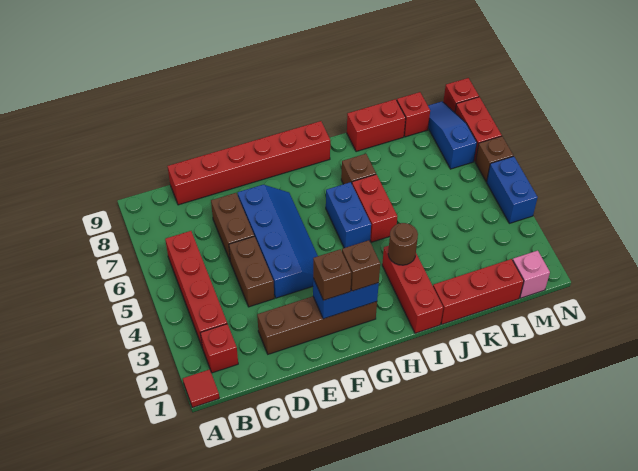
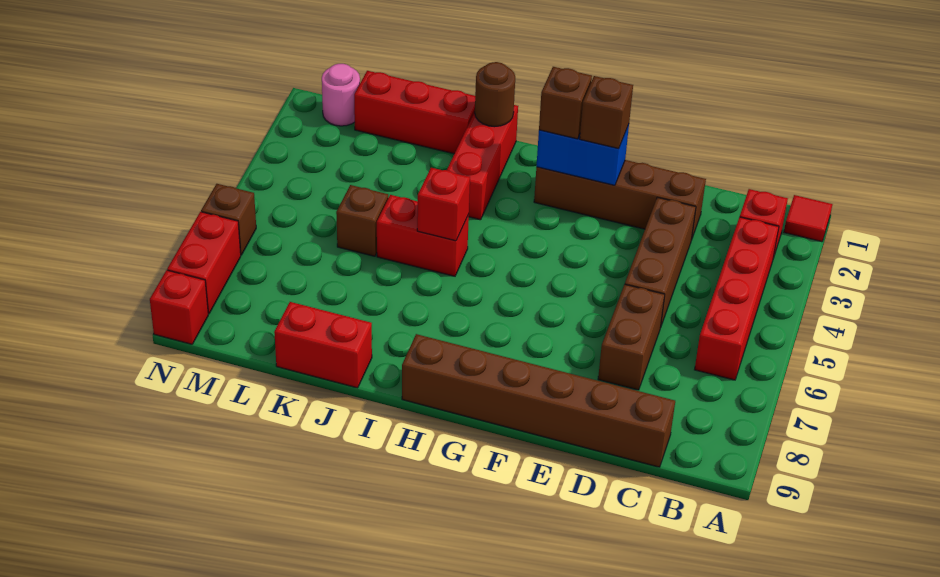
red 1x6 brick [167,121,330,205] -> brown 1x6 brick [402,334,675,467]
brown 1x2 brick [229,236,274,307] -> brown 1x3 brick [625,197,696,328]
blue 2x4 slope [238,185,318,298] -> none
blue 1x2 brick [326,182,371,248] -> none
brown 1x1 round brick [388,223,418,265] -> brown 1x1 round brick moved to [475,62,515,127]
red 1x2 brick [352,174,397,242] -> red 1x2 brick turned to [377,195,469,276]
brown 1x1 brick [341,154,376,184] -> brown 1x1 brick moved to [336,185,388,256]
red 1x1 brick [397,92,430,137] -> red 1x1 brick moved to [417,168,470,241]
pink 1x1 brick [513,251,550,298] -> pink 1x1 round brick [322,64,360,126]
blue 1x3 slope [428,101,477,169] -> none
blue 1x2 brick [487,156,538,223] -> none

